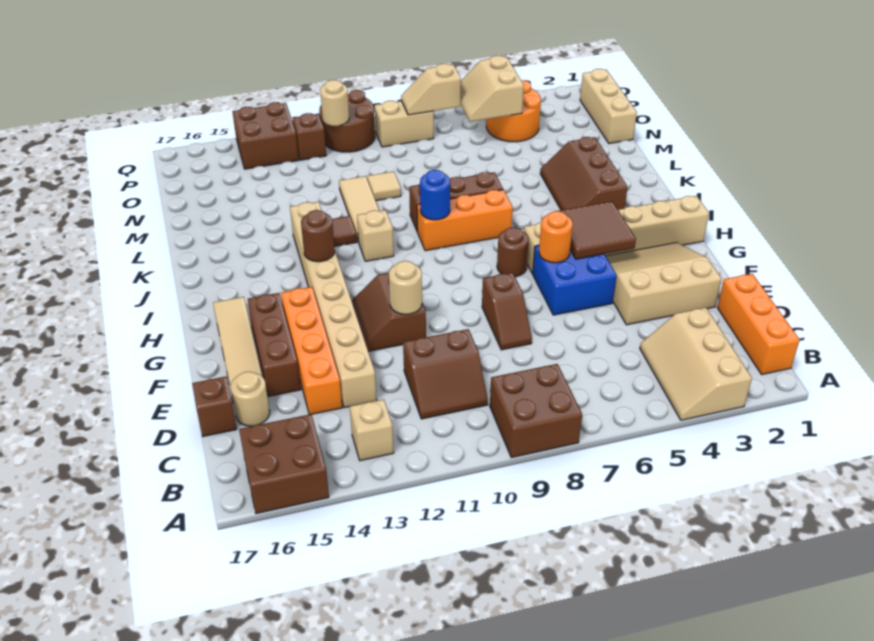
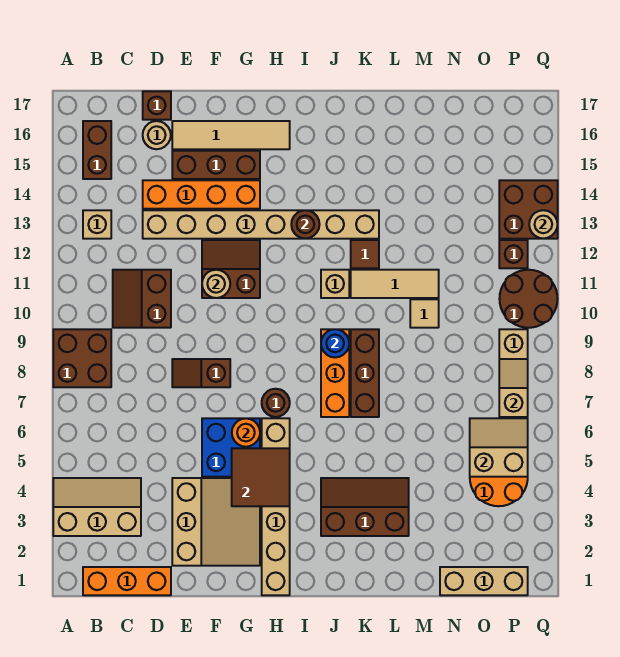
brown 2x2 brick [239,414,329,514] -> brown 1x2 brick [83,121,111,179]
tan 1x1 round brick [320,80,349,126] -> tan 1x1 round brick moved to [529,210,558,239]

